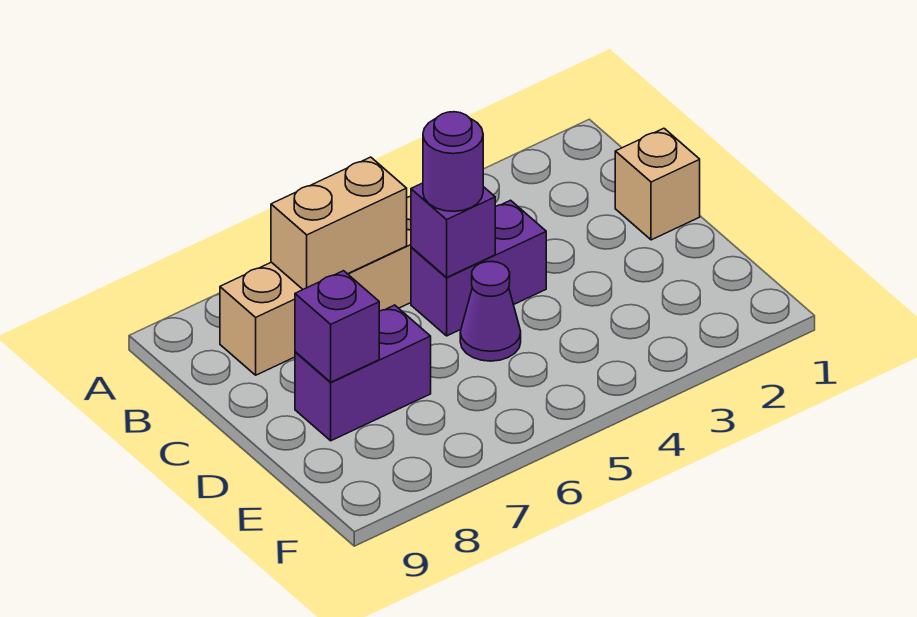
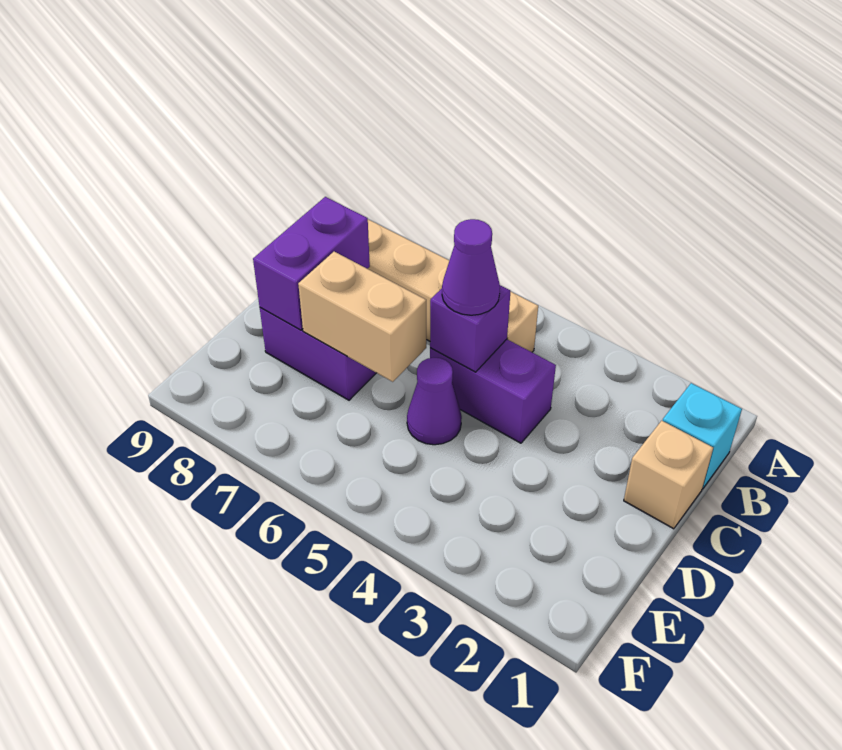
none -> cyan 1x1 brick [663,383,742,489]
tan 1x2 brick [271,157,407,289] -> tan 1x2 brick moved to [298,252,426,382]
purple 1x1 round brick [423,112,483,211] -> purple 1x1 cone [442,219,500,315]
purple 1x1 brick [295,271,379,382] -> purple 1x2 brick [253,197,370,330]

